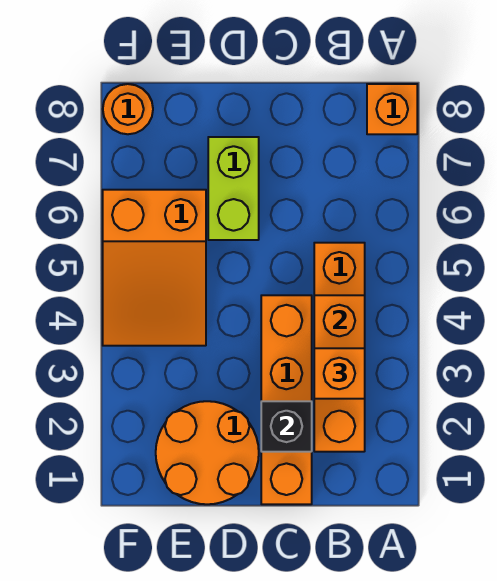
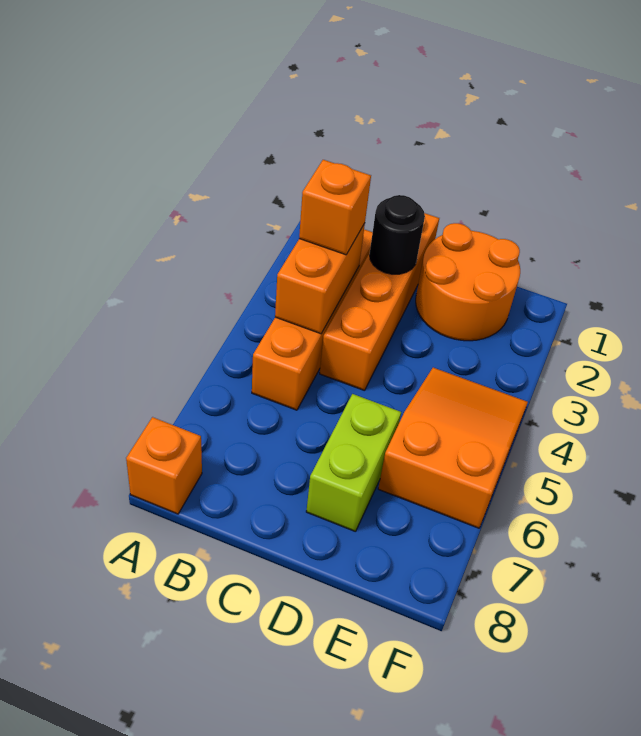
black 1x1 brick [261,401,312,452] -> black 1x1 round brick [370,195,425,274]
orange 1x1 round brick [103,84,153,134] -> none

